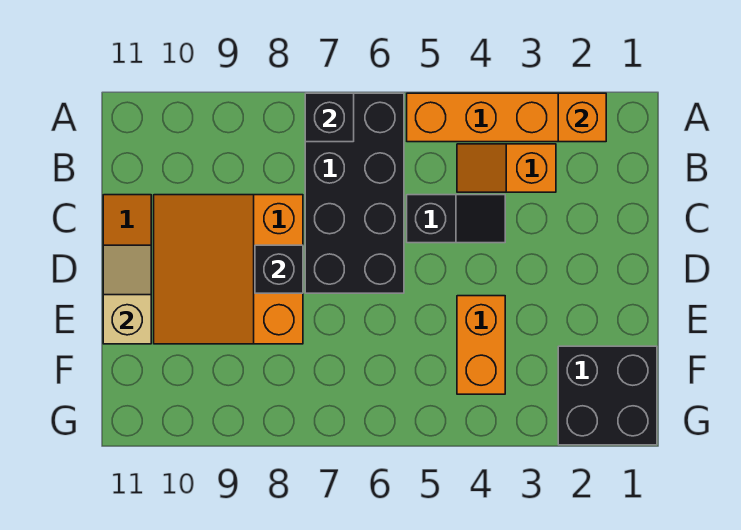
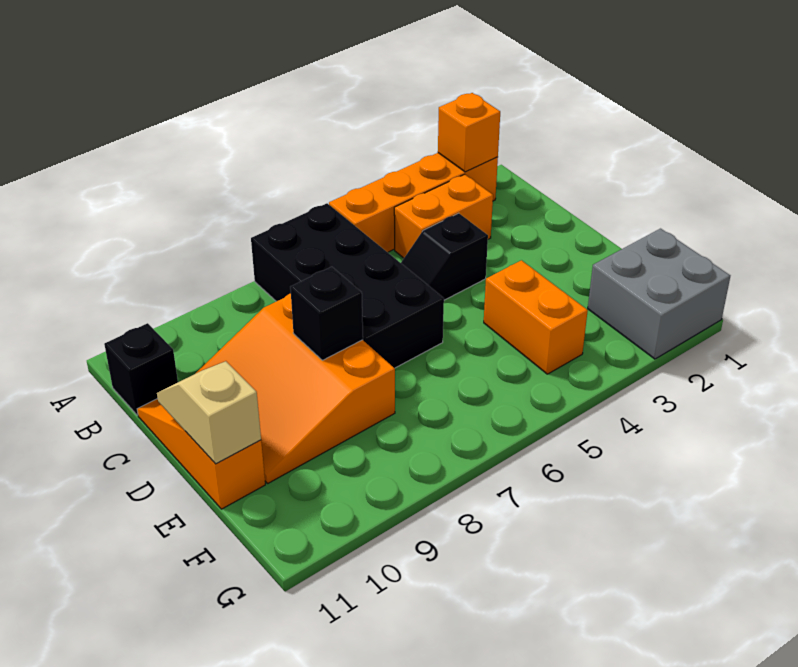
black 1x1 brick [305,93,354,142] -> black 1x1 brick moved to [104,323,178,415]
orange 1x2 slope [457,144,556,192] -> orange 1x2 brick [394,174,493,258]
black 1x2 slope [407,195,505,243] -> black 1x2 slope turned to [401,213,488,300]
black 2x2 brick [558,346,657,445] -> grey 2x2 brick [588,229,730,359]

